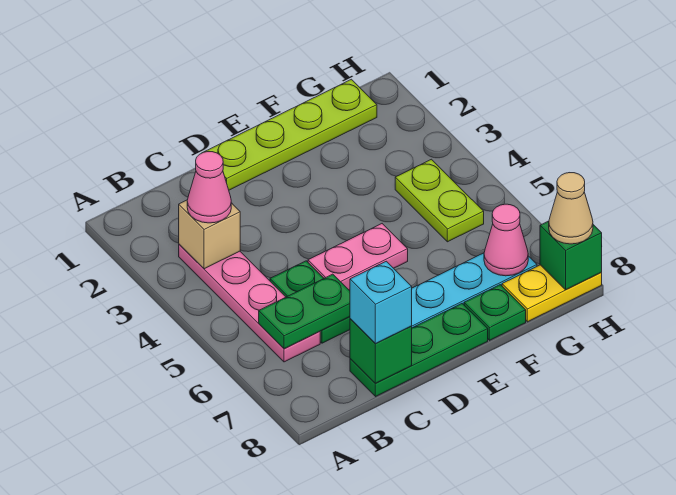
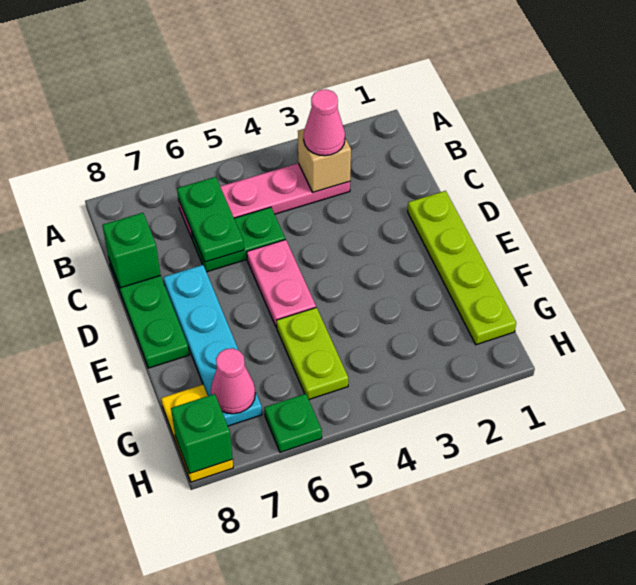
cyan 1x1 brick [350,261,412,344] -> none
green 1x1 plate [464,285,526,340] -> green 1x1 plate moved to [264,394,322,452]
lime 1x2 plate [395,159,484,242] -> lime 1x2 plate turned to [277,308,348,399]
tan 1x1 cone [549,173,593,244] -> none

